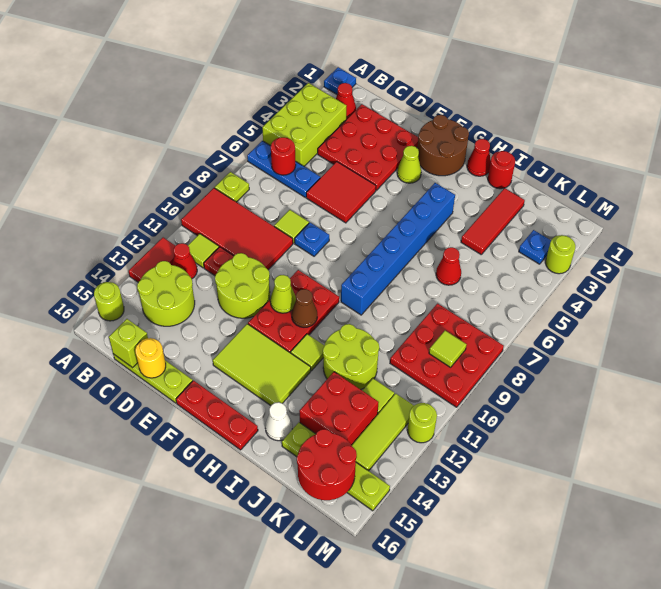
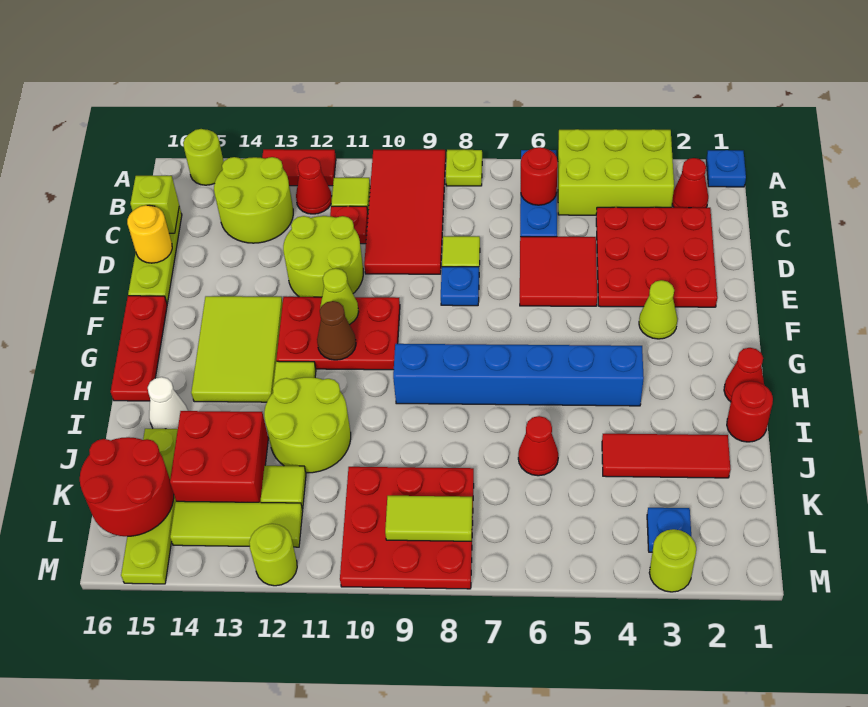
brown 2x2 round brick [417,115,469,176] -> none
lime 1x1 tile [429,331,467,367] -> lime 1x2 tile [385,496,472,541]

